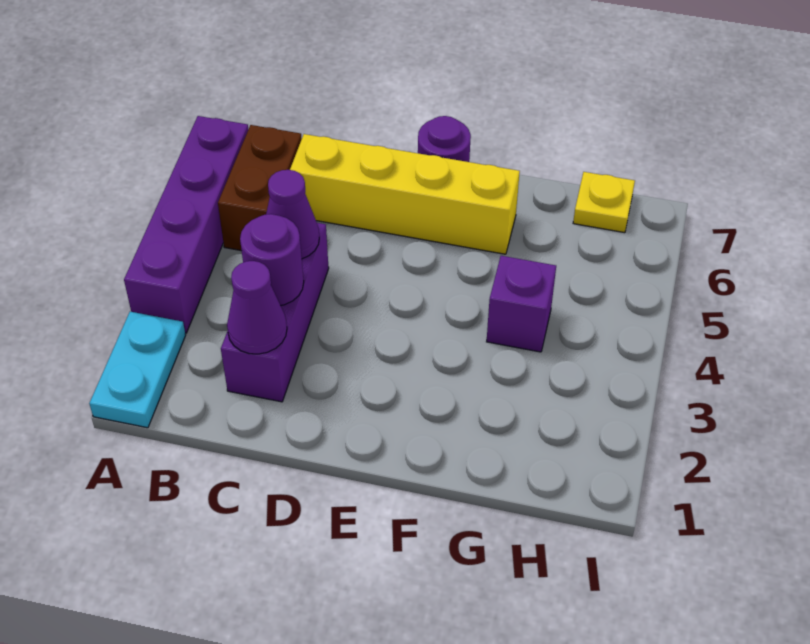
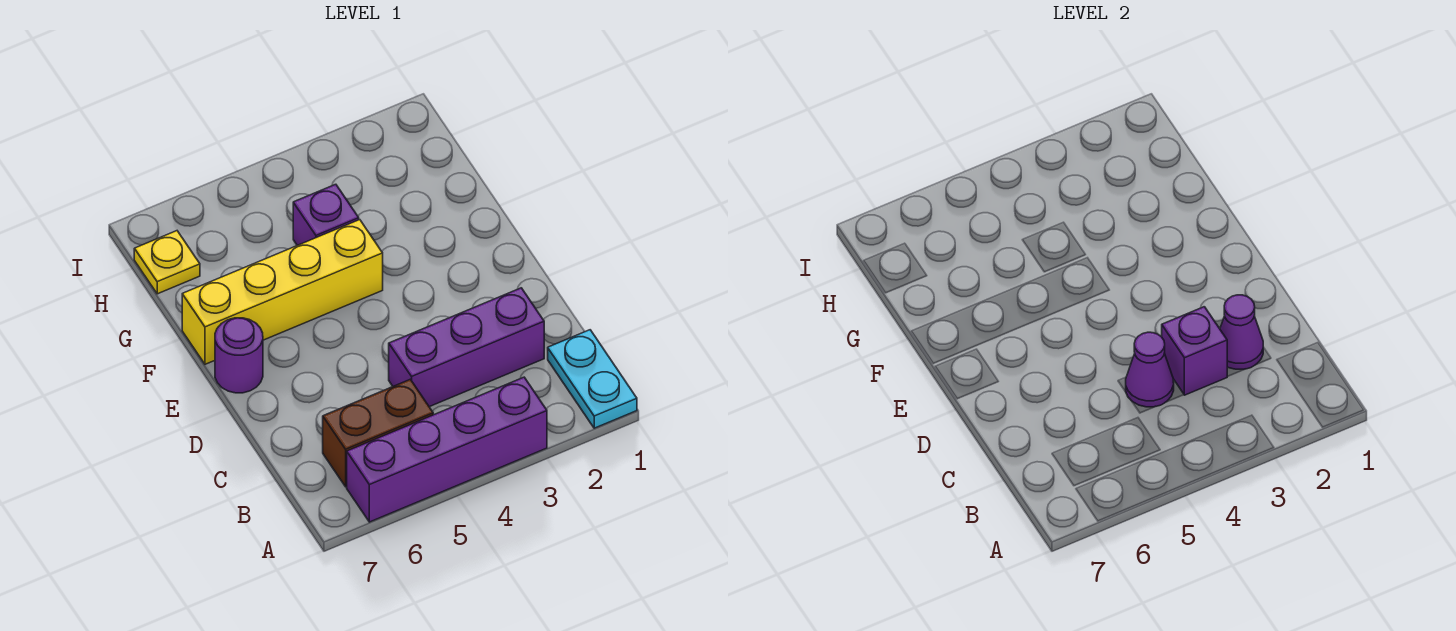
cyan 1x2 plate [89,312,186,428] -> cyan 1x2 plate turned to [548,330,637,428]
purple 1x1 round brick [240,214,304,305] -> purple 1x1 brick [1162,307,1228,395]
yellow 1x4 brick [290,134,520,254] -> yellow 1x4 brick turned to [182,220,383,364]

